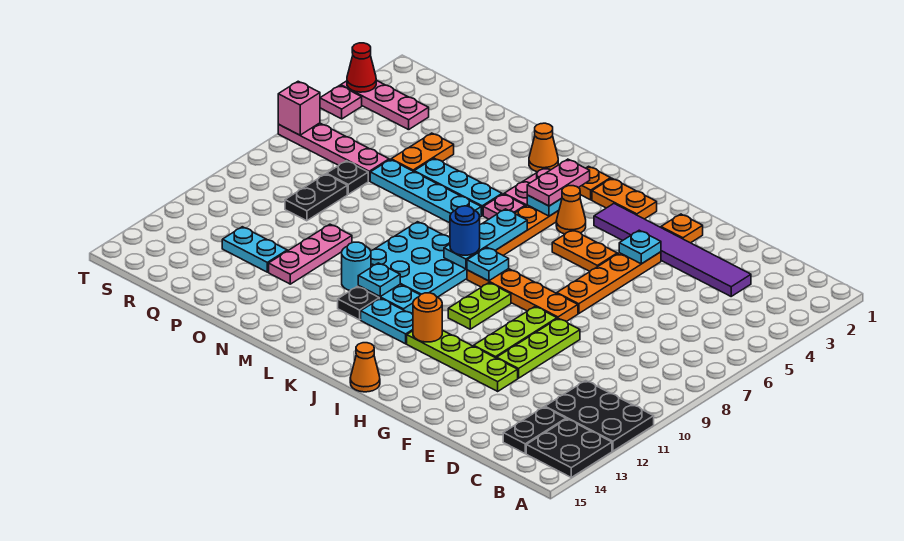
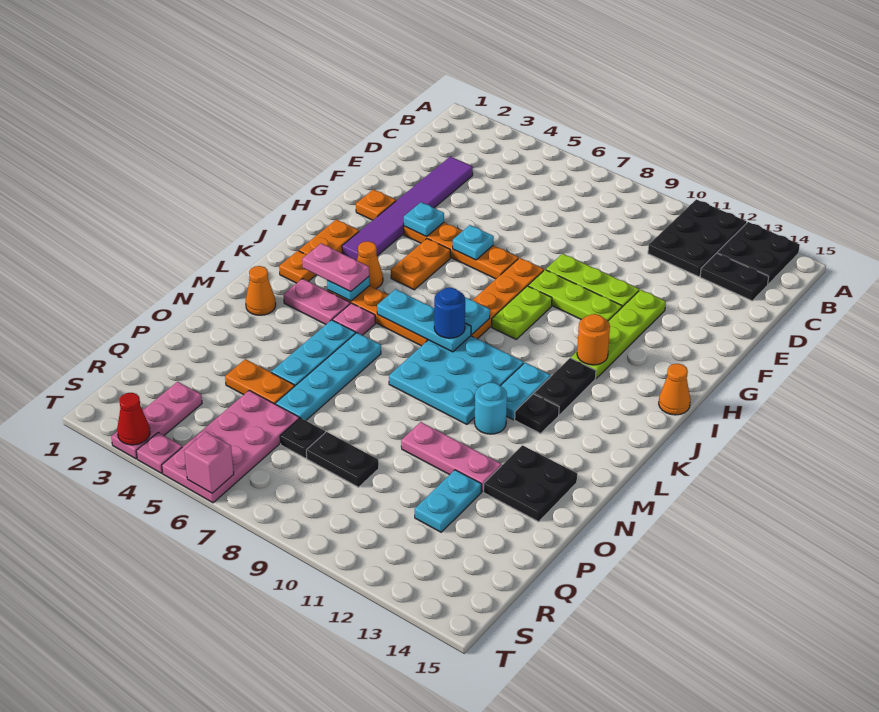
lime 1x2 plate [448,283,511,329] -> lime 1x2 plate turned to [492,286,552,339]
cyan 1x2 plate [361,298,413,344] -> black 1x2 plate [534,358,596,415]
cyan 1x1 plate [358,263,400,296] -> cyan 1x1 plate moved to [453,225,494,260]
none -> black 2x2 plate [484,445,577,522]
pink 1x4 plate [278,123,389,181] -> pink 2x4 plate [162,390,299,503]

